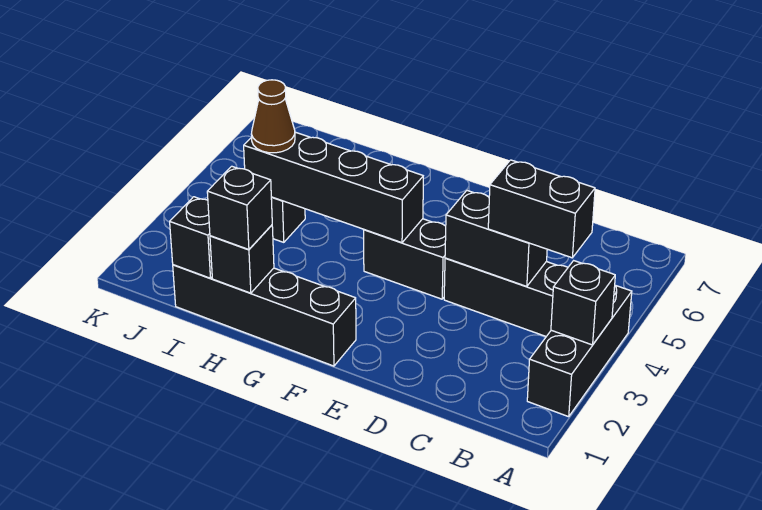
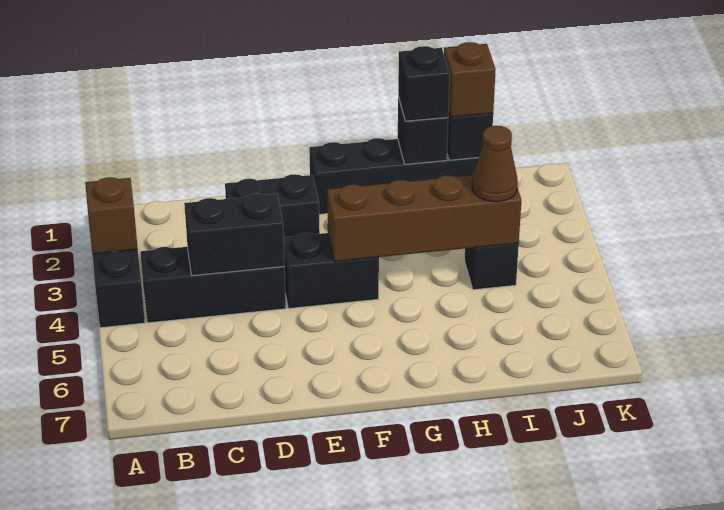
black 1x1 brick [551,261,615,345] -> brown 1x1 brick [85,177,138,254]
black 1x2 brick [488,160,595,258] -> black 1x2 brick moved to [225,174,320,237]
black 1x4 brick [244,132,423,243] -> brown 1x4 brick [327,175,521,261]
none -> brown 1x1 brick [444,42,496,117]

